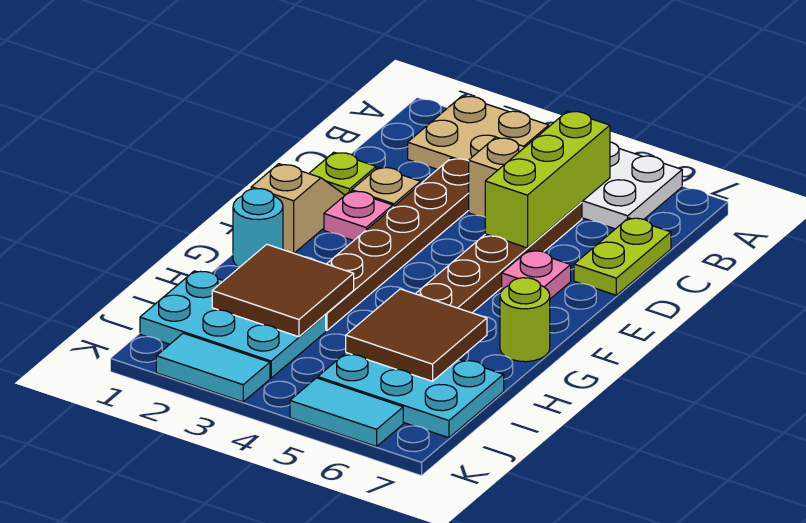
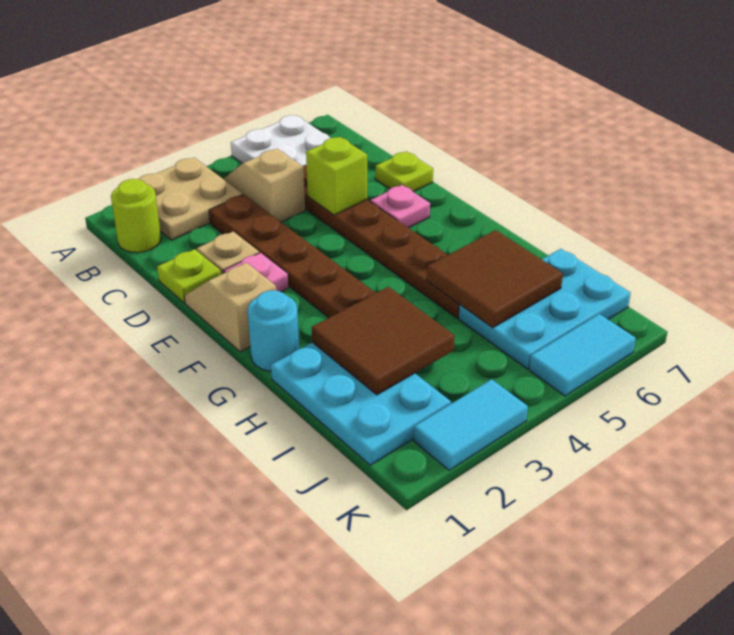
lime 1x3 brick [485,111,610,248] -> lime 1x1 brick [306,137,367,215]
lime 1x2 plate [574,218,671,295] -> lime 1x1 plate [375,151,433,192]
lime 1x1 round brick [500,278,550,362] -> lime 1x1 round brick moved to [111,179,161,253]
cyan 2x3 plate [140,271,326,378] -> cyan 2x3 plate turned to [271,342,451,465]

